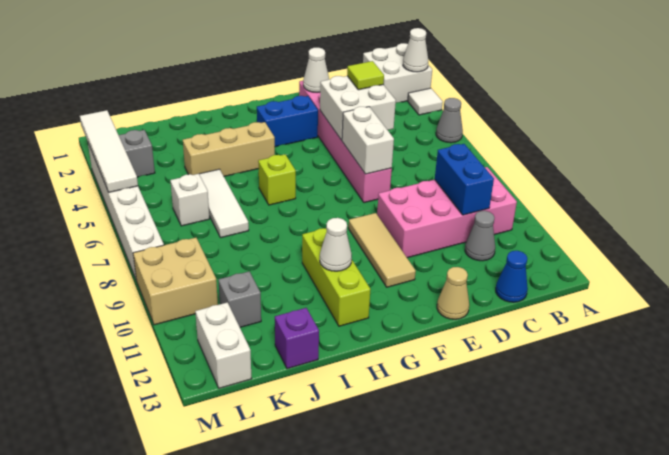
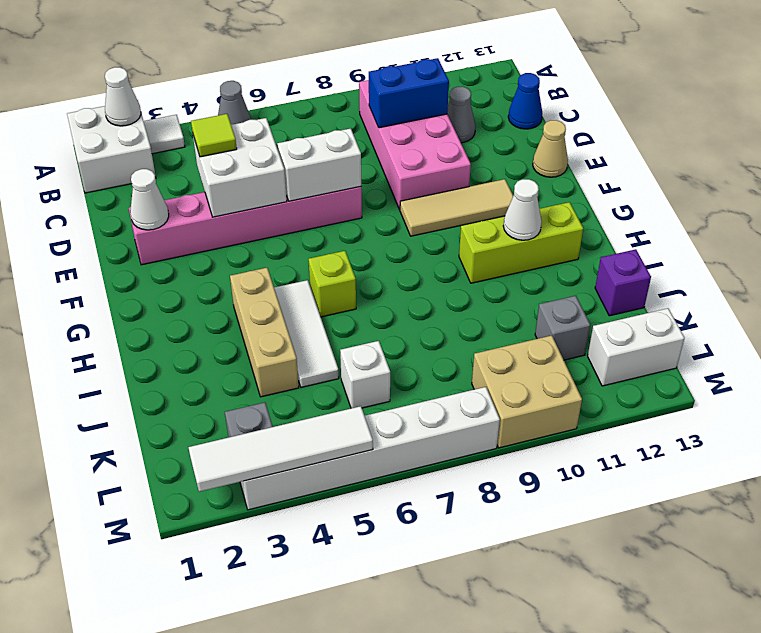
blue 1x2 brick [257,96,318,147] -> none
white 1x3 tile [199,169,249,238] -> white 1x3 tile turned to [274,280,339,387]

